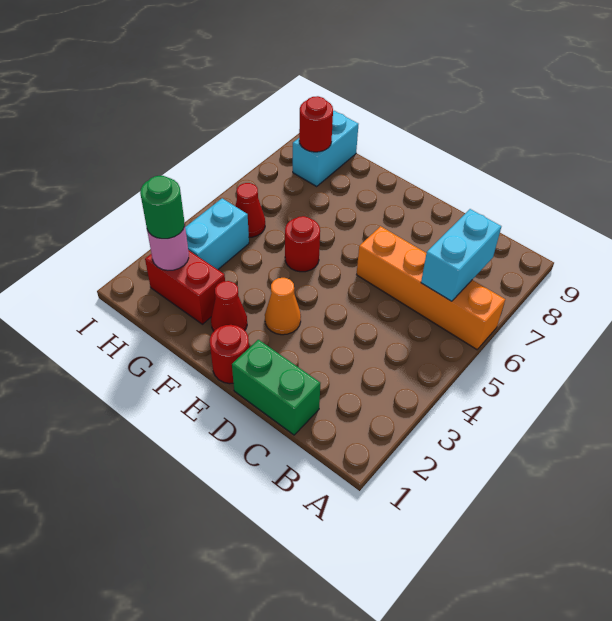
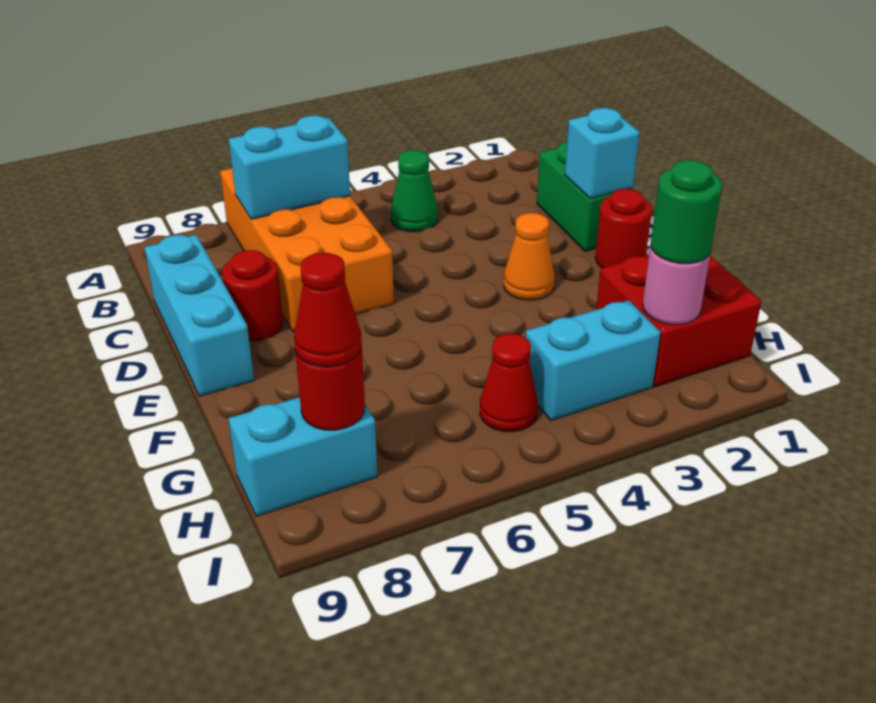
orange 1x4 brick [357,226,505,350] -> orange 2x4 brick [220,168,394,332]
none -> green 1x1 cone [391,150,438,232]
none -> cyan 1x3 brick [144,235,254,396]
none -> cyan 1x1 brick [565,108,640,198]
red 1x1 cone [211,281,247,331] -> red 1x1 cone moved to [294,253,362,367]
red 1x1 round brick [285,216,320,272] -> red 1x1 round brick moved to [222,250,283,341]
red 1x2 brick [145,250,225,324] -> red 2x2 brick [596,255,762,387]

